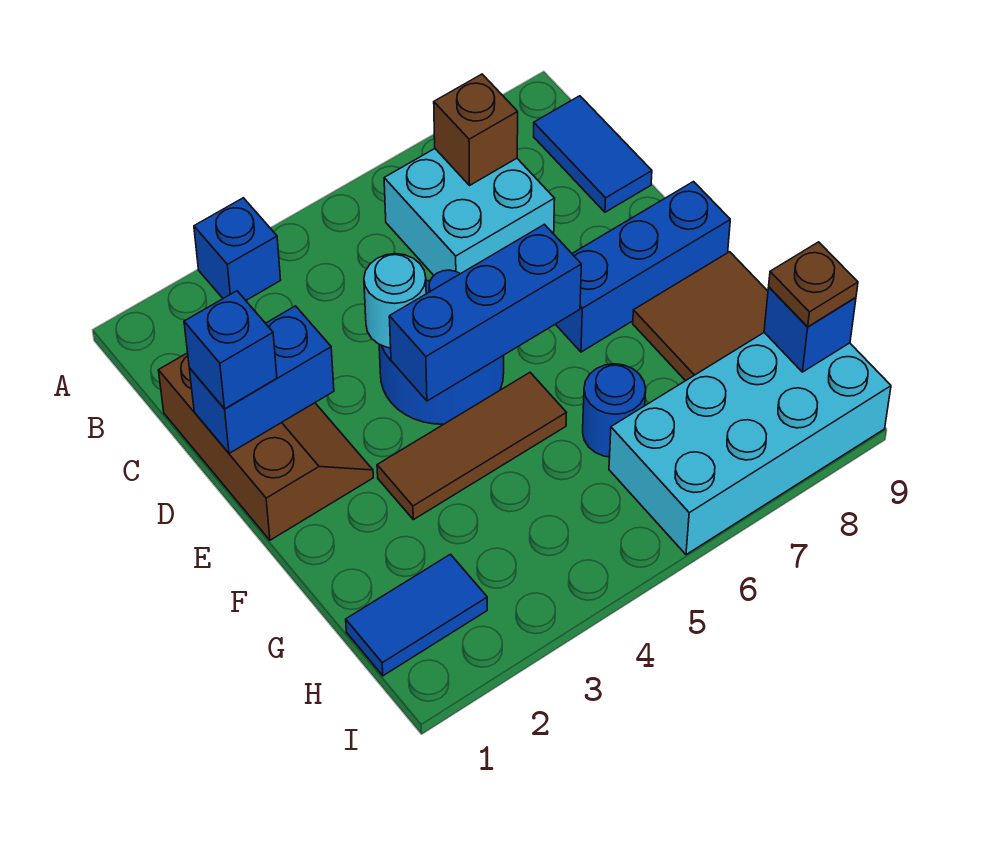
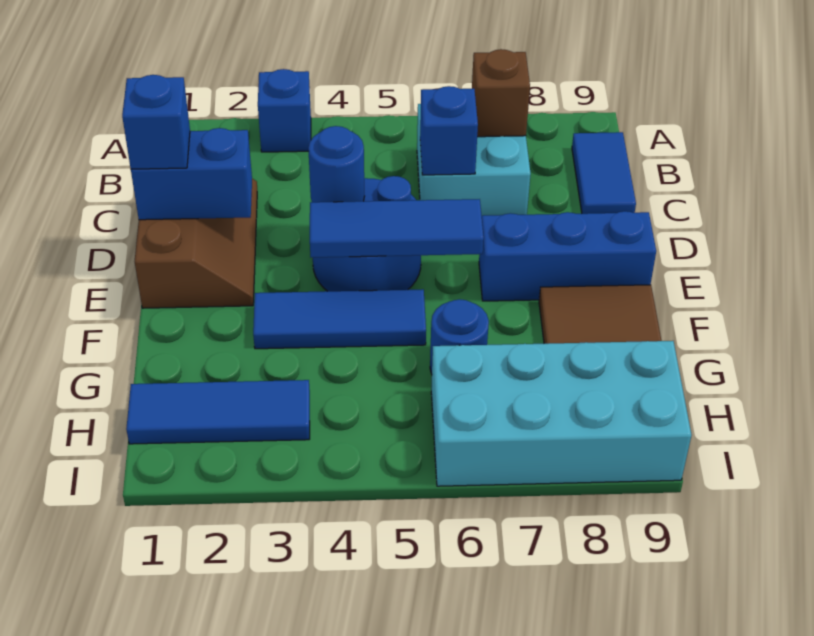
cyan 1x1 round brick [364,254,426,348] -> blue 1x1 round brick [308,126,364,202]
blue 1x3 brick [389,224,581,401] -> blue 1x3 tile [310,199,484,257]
brown 1x3 tile [377,373,566,520] -> blue 1x3 tile [253,289,426,349]
blue 1x2 tile [346,554,487,676] -> blue 1x3 tile [126,380,310,444]
blue 1x1 brick [764,287,856,372] -> blue 1x1 brick moved to [420,86,478,175]
brown 1x1 plate [769,242,858,327] -> none

